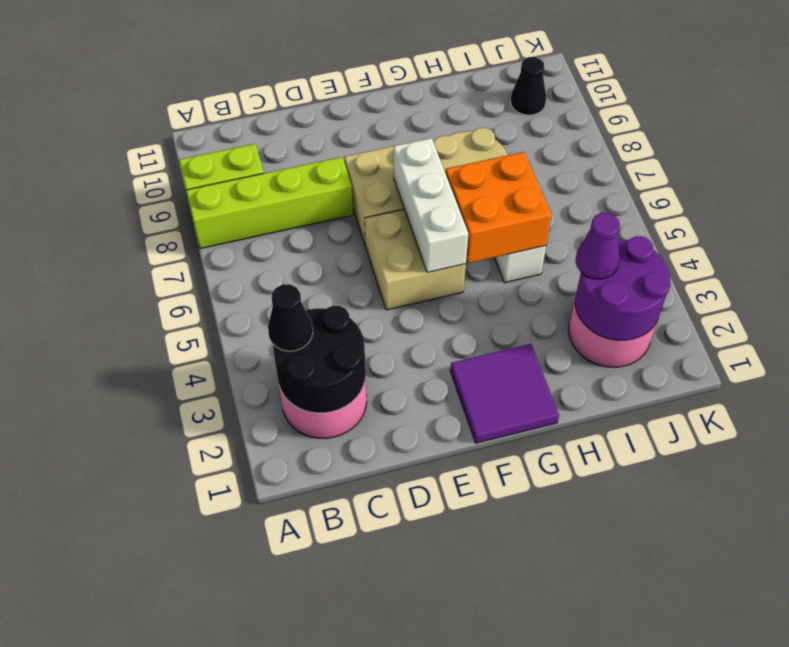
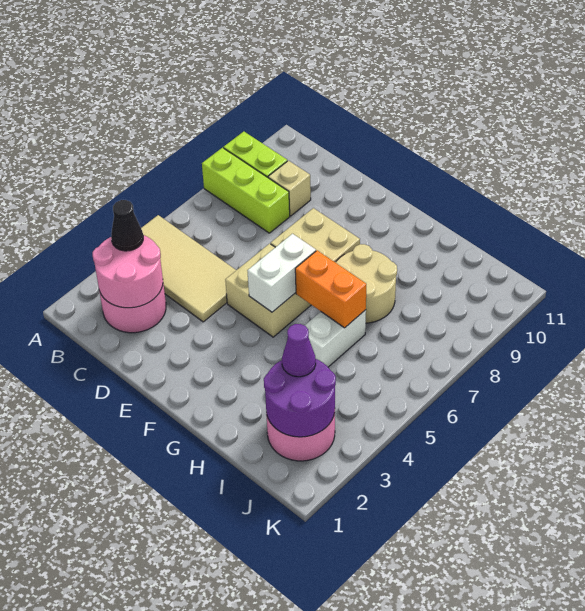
none -> tan 2x4 tile [141,215,236,322]
lime 1x4 brick [186,157,353,249] -> lime 1x3 brick [202,148,290,233]
black 2x2 round brick [273,306,366,413] -> pink 2x2 round brick [93,235,163,308]
none -> tan 1x1 brick [268,161,311,216]
purple 2x2 tile [450,344,559,443] -> none
white 1x3 brick [394,138,468,272] -> white 1x2 brick [247,234,316,312]
orange 2x2 brick [445,152,552,263] -> orange 1x2 brick [295,250,366,328]
black 1x1 cone [510,57,546,115] -> none

